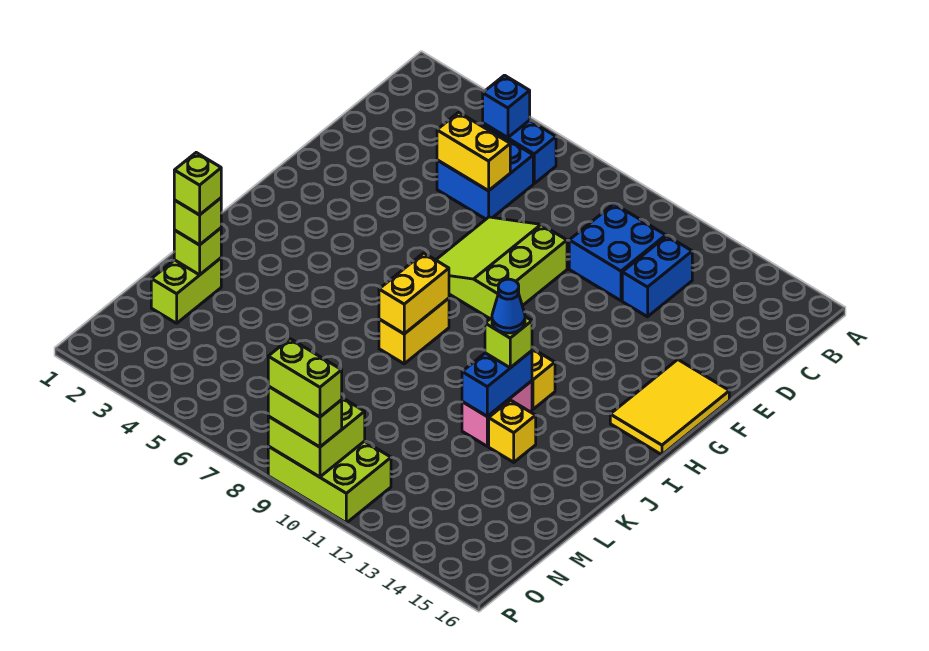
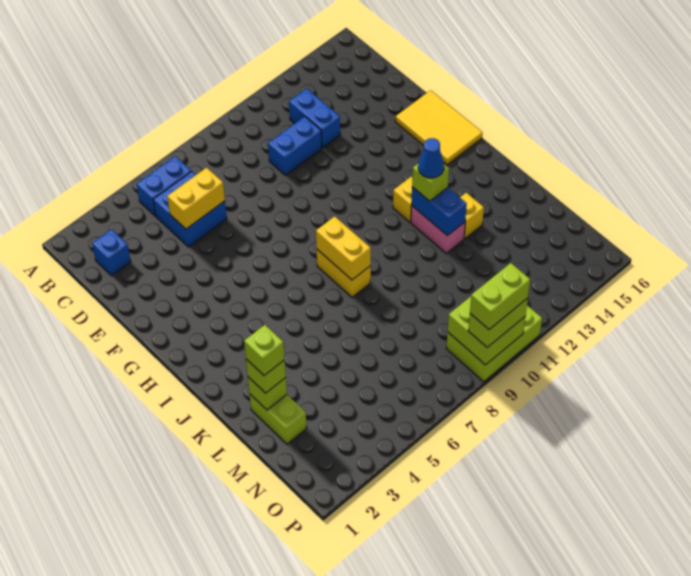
blue 1x1 brick [483,75,530,138] -> blue 1x1 brick moved to [92,229,131,276]
blue 2x2 brick [569,204,666,301] -> blue 1x2 brick [268,117,322,175]
lime 3x3 slope [436,217,567,319] -> none

